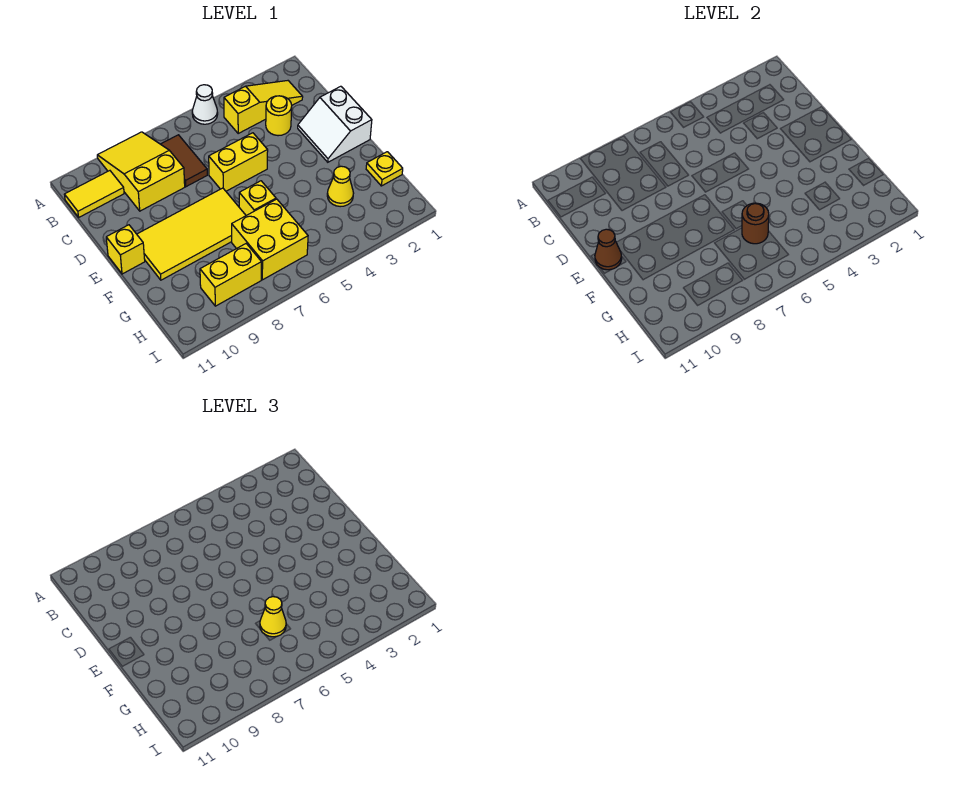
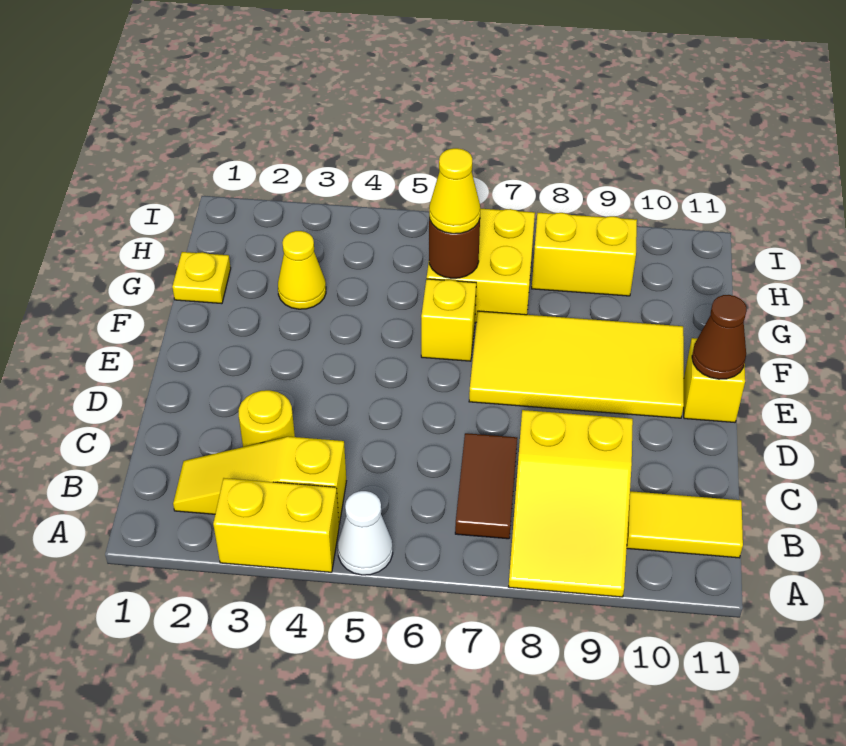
white 2x2 slope [298,86,372,162] -> none
yellow 1x2 brick [209,133,268,191] -> yellow 1x2 brick moved to [213,478,339,572]

